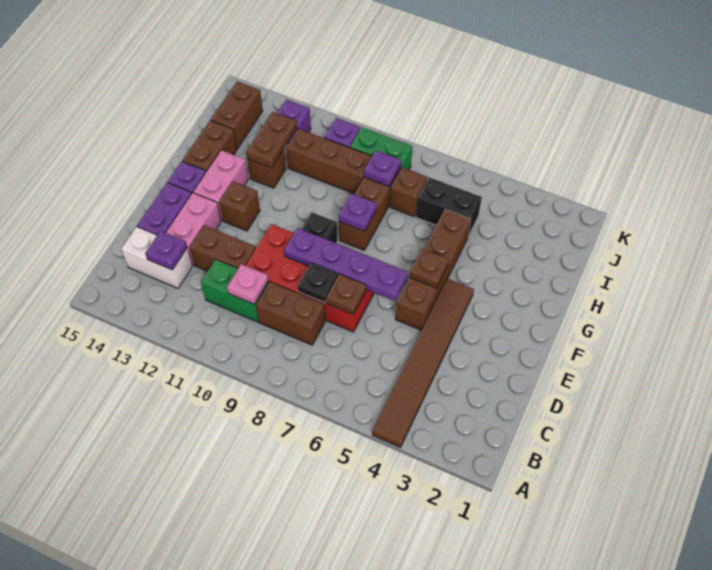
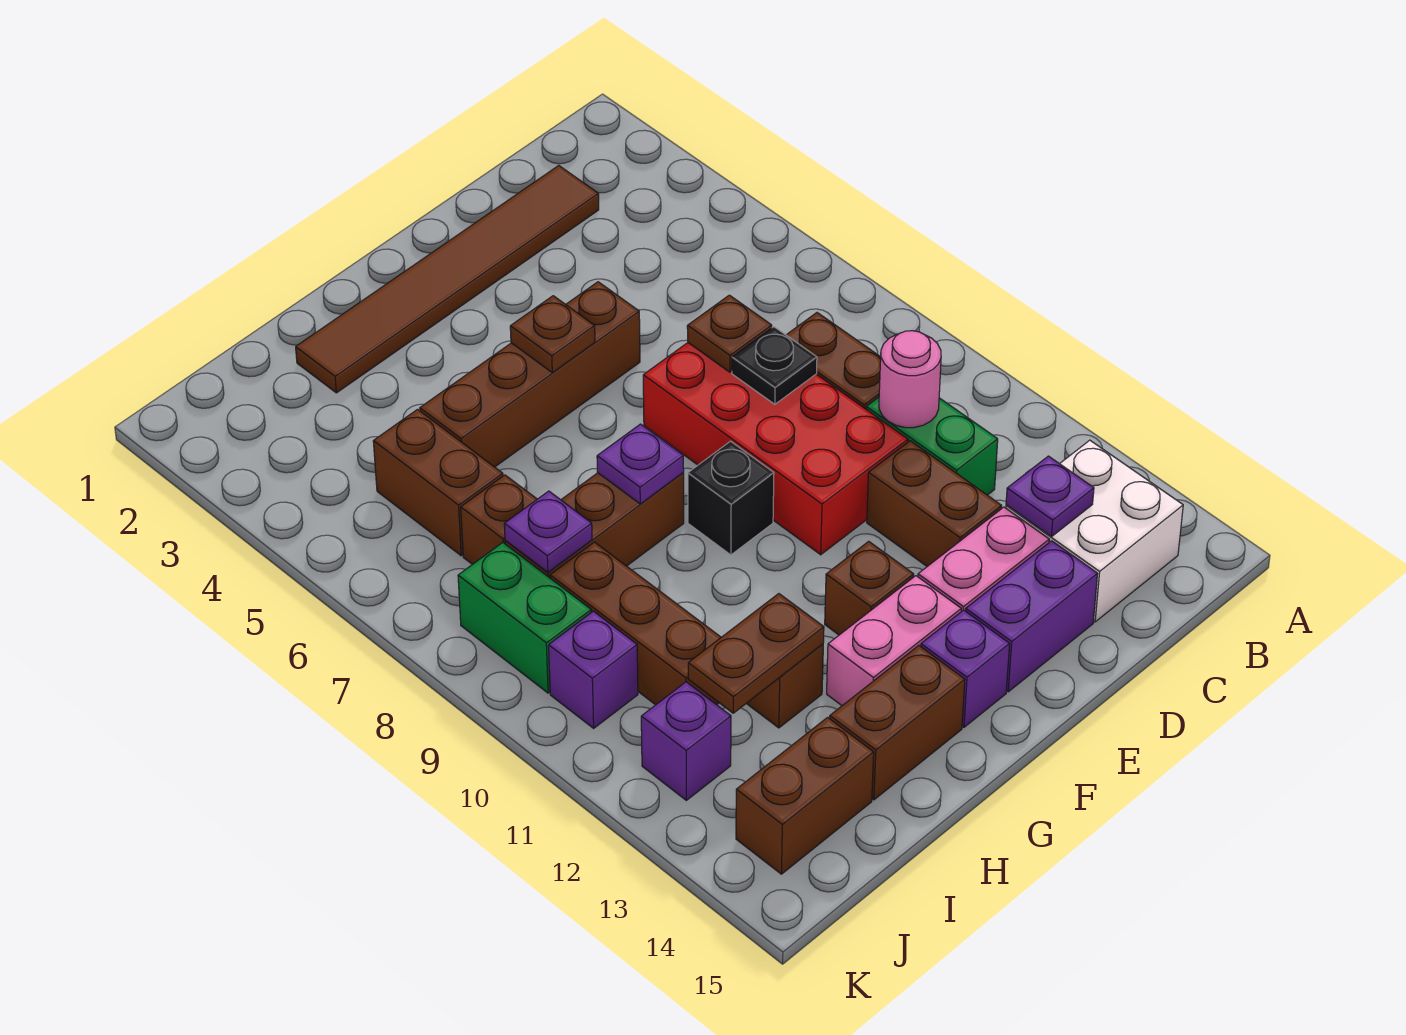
brown 1x6 tile [372,279,474,447] -> brown 1x6 tile moved to [296,166,599,393]
pink 1x1 plate [227,264,268,304] -> pink 1x1 round brick [879,331,941,428]
white 1x2 brick [121,227,192,288] -> white 2x2 brick [1006,440,1183,622]
purple 1x4 plate [284,228,408,301] -> none
black 1x2 brick [416,177,482,236] -> brown 1x2 brick [373,409,503,556]

